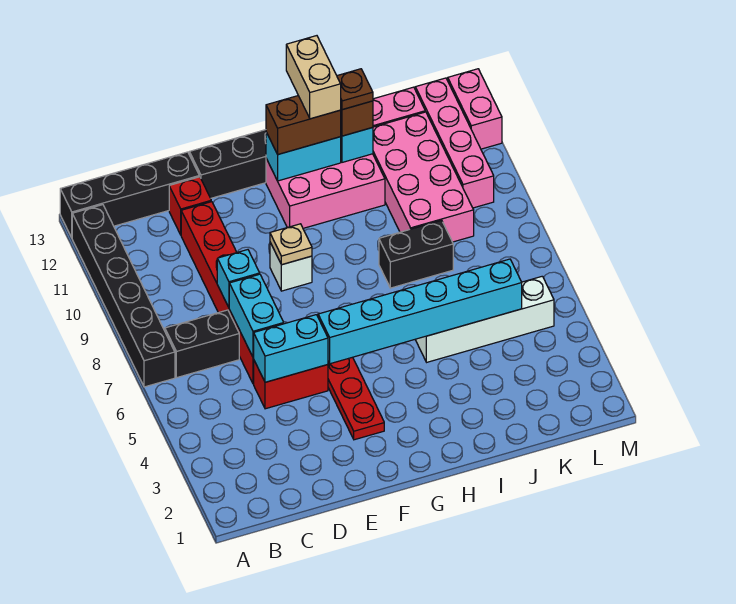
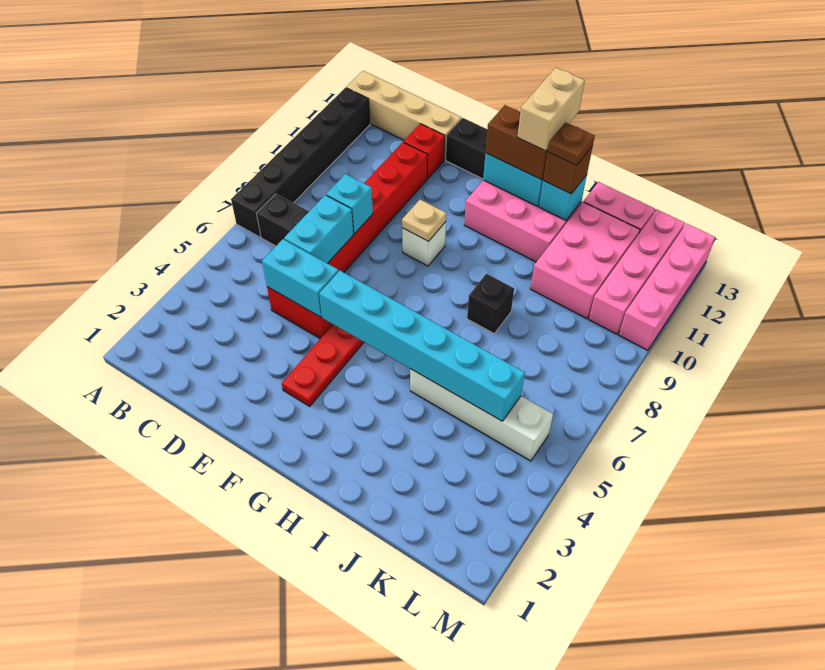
black 1x4 brick [60,152,199,237] -> tan 1x4 brick [346,71,461,160]
black 1x2 brick [379,220,453,288] -> black 1x1 brick [467,274,514,333]
pink 2x4 brick [373,112,474,242] -> pink 2x3 brick [530,202,640,319]
pink 1x2 brick [448,69,502,149] -> pink 1x4 brick [619,224,715,350]

